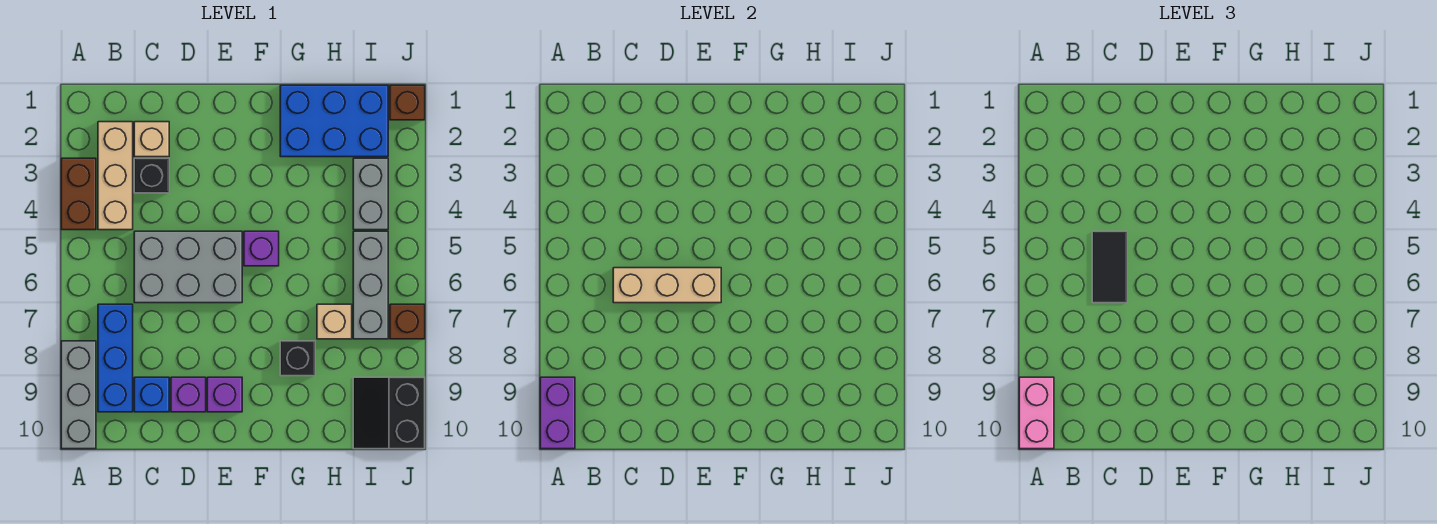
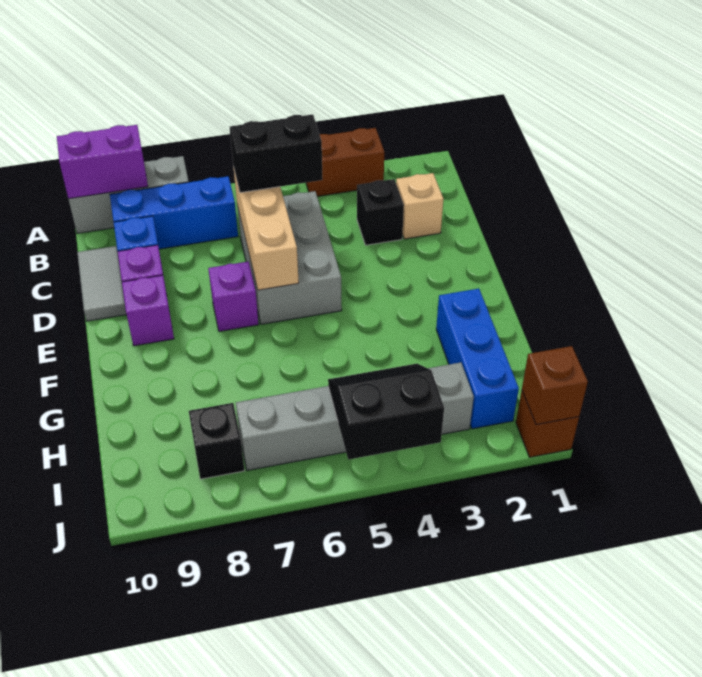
pink 1x2 brick [1019,377,1054,449] -> none
tan 1x3 brick [98,122,133,230] -> none
black 1x2 tile [1092,231,1127,303] -> black 1x2 brick [230,114,323,193]
none -> grey 1x2 tile [77,246,127,321]
purple 1x1 brick [244,231,279,266] -> purple 1x1 brick moved to [208,262,259,331]
blue 2x3 brick [280,85,388,157] -> blue 1x3 brick [436,289,519,429]
black 1x1 brick [280,341,315,376] -> black 1x1 brick moved to [189,403,245,479]
tan 1x1 brick [317,304,352,339] -> none
black 2x2 slope [353,377,425,449] -> black 2x2 slope moved to [328,364,444,460]
brown 1x1 brick [390,304,425,339] -> brown 1x1 brick moved to [522,346,588,425]

